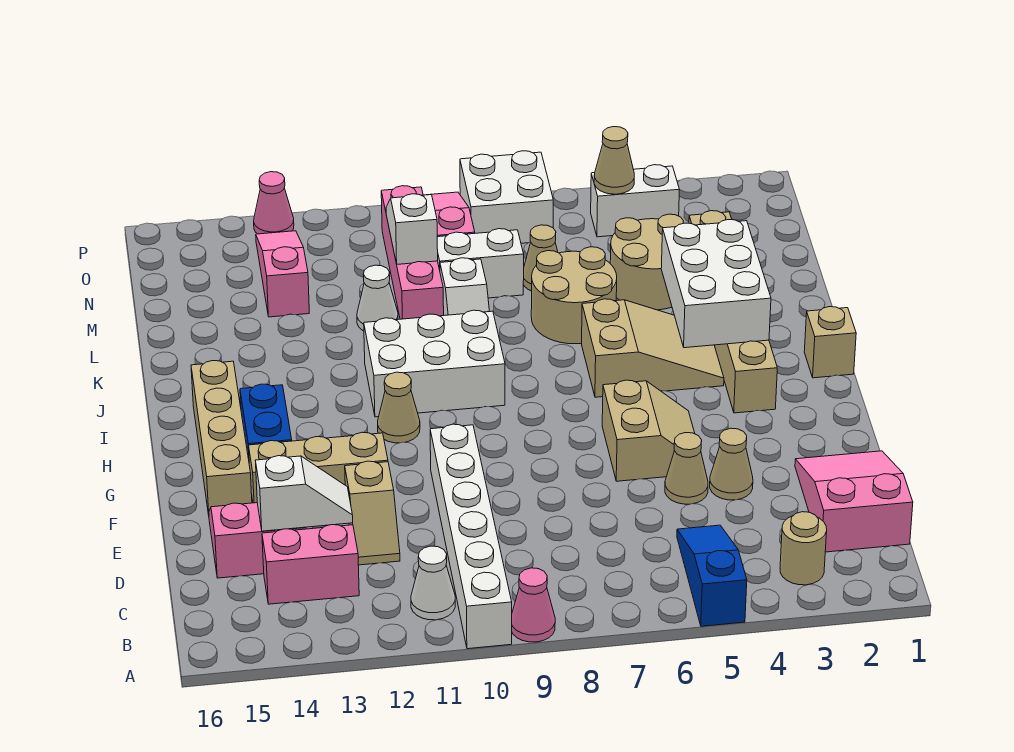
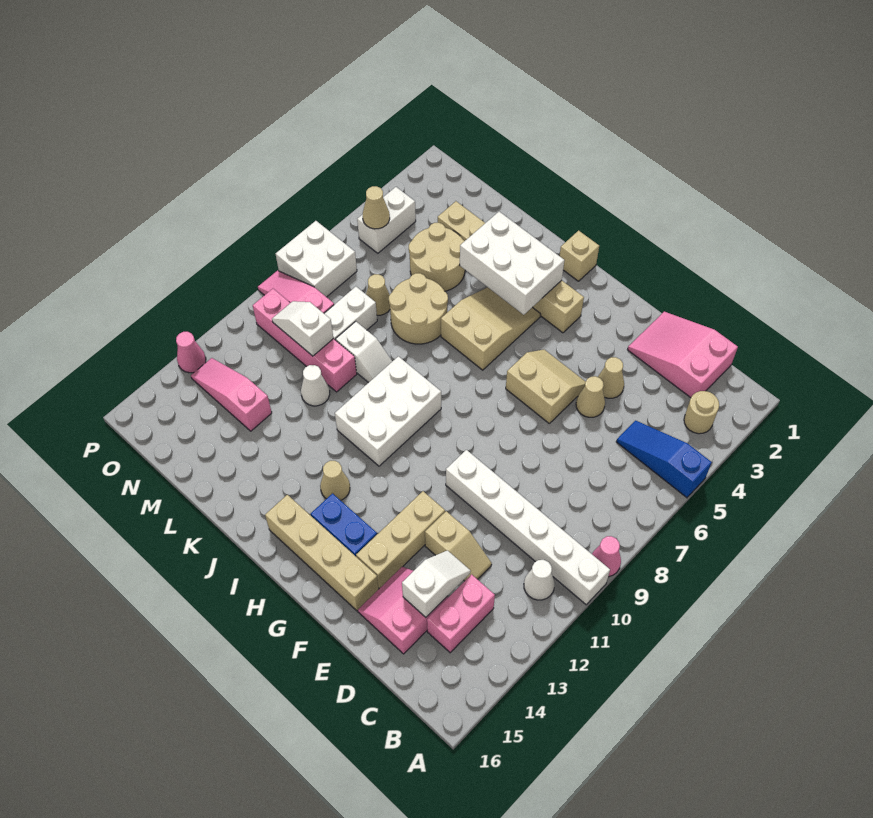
tan 1x1 cone [378,372,420,443] -> tan 1x1 cone moved to [320,461,350,500]

